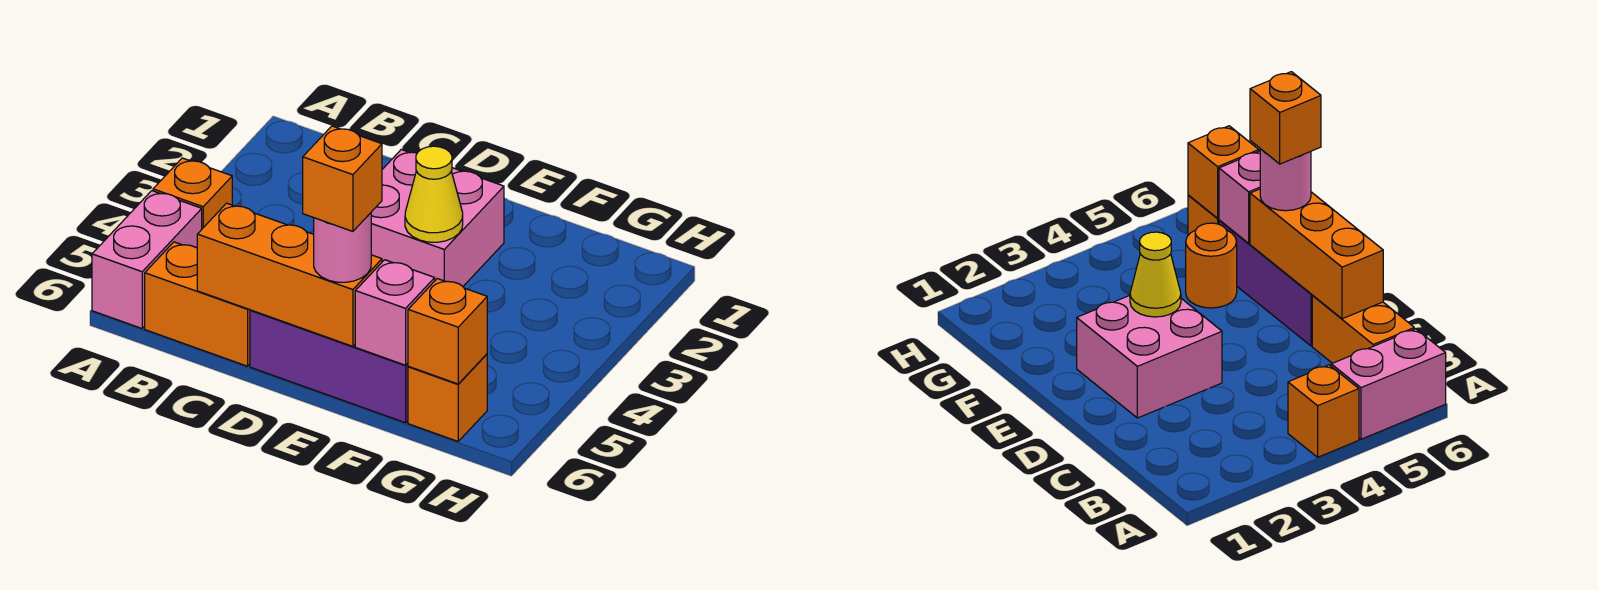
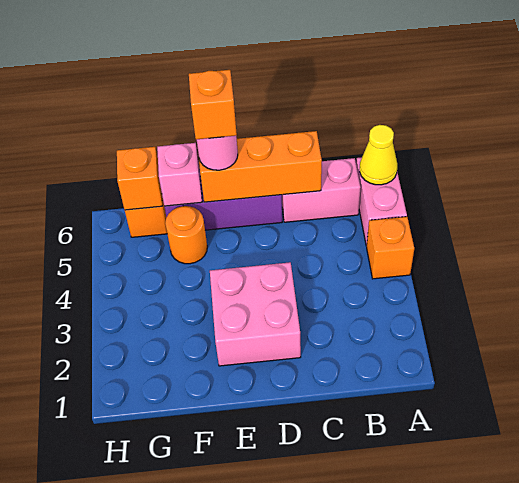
orange 1x2 brick [145,242,250,366] -> pink 1x2 brick [282,158,361,222]
yellow 1x1 cone [405,146,463,242] -> yellow 1x1 cone moved to [360,125,397,185]

